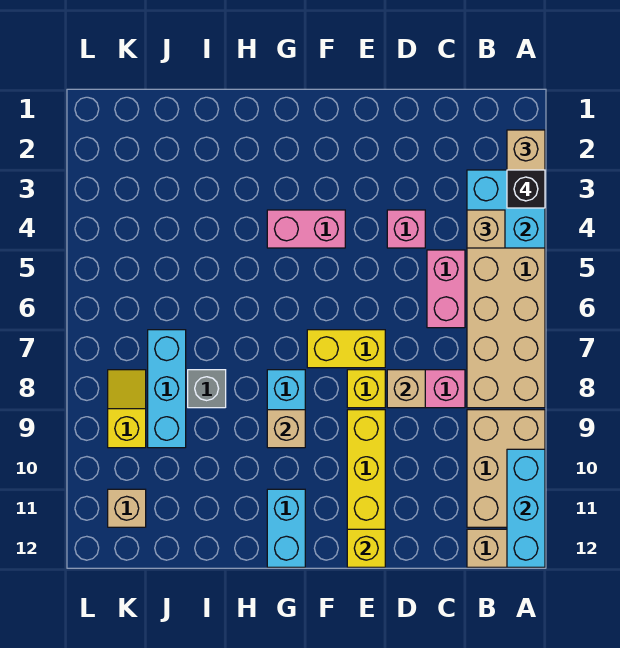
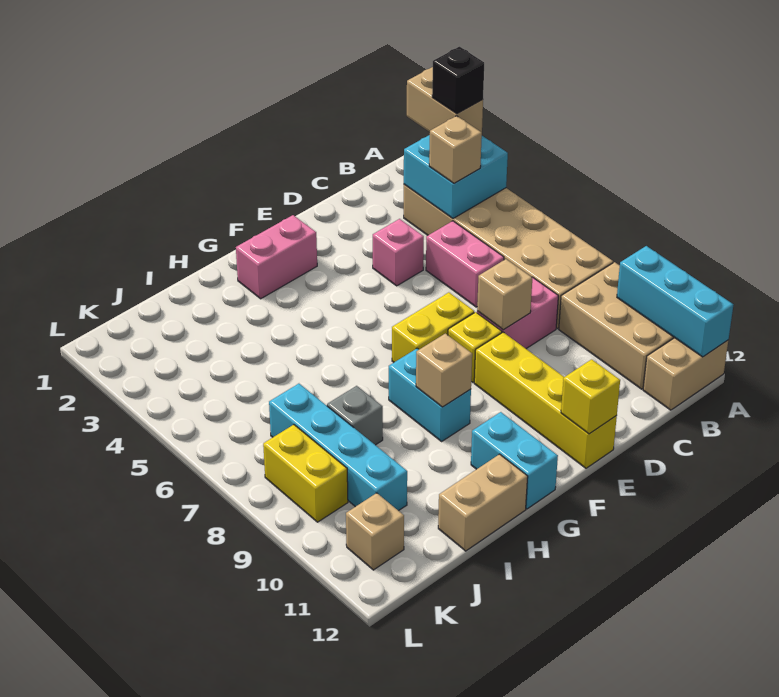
pink 1x2 brick [267,210,345,248] -> pink 1x2 brick moved to [236,215,317,299]
none -> tan 1x2 brick [438,454,528,551]
cyan 1x3 brick [148,330,186,448] -> cyan 1x4 brick [269,383,407,511]
yellow 1x2 slope [108,370,146,448] -> yellow 1x2 brick [263,425,348,522]

